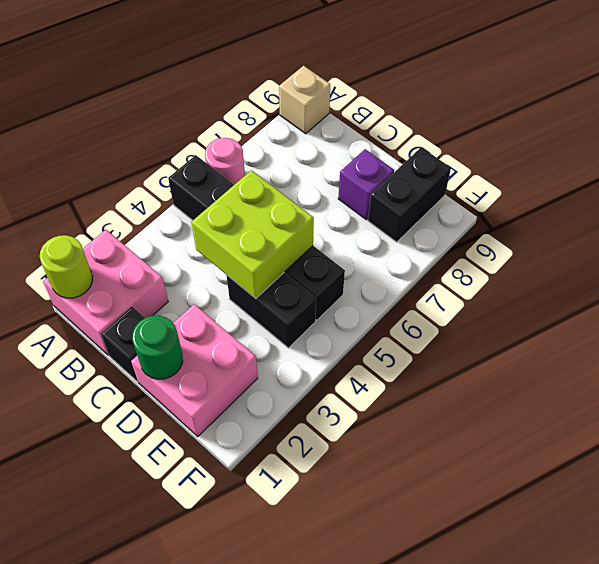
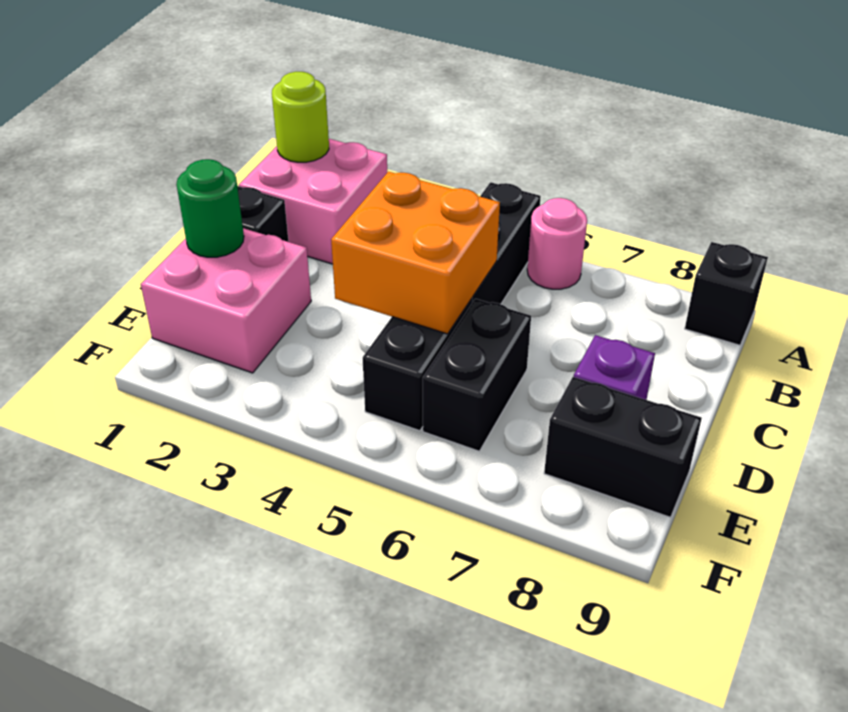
tan 1x1 brick [279,66,330,134] -> black 1x1 brick [685,242,768,345]
lime 2x2 brick [191,170,314,298] -> orange 2x2 brick [331,172,500,334]
black 1x2 brick [226,273,316,348] -> black 1x2 brick moved to [423,299,531,451]

